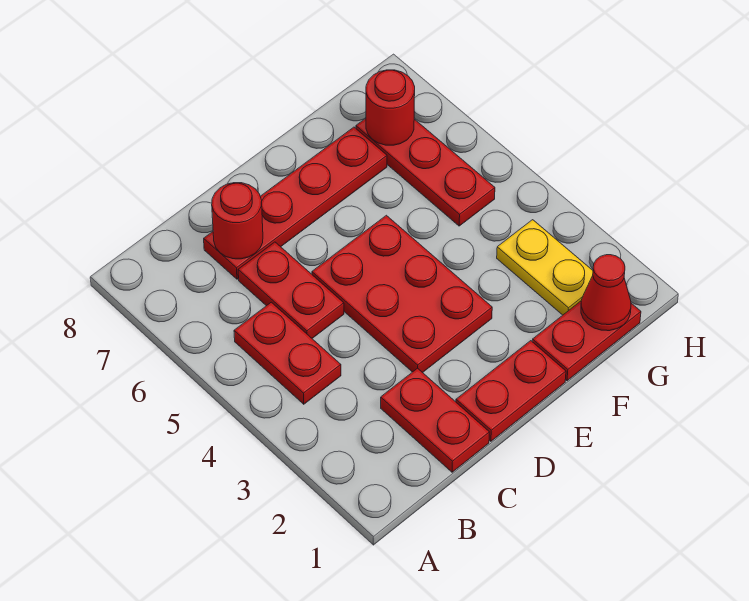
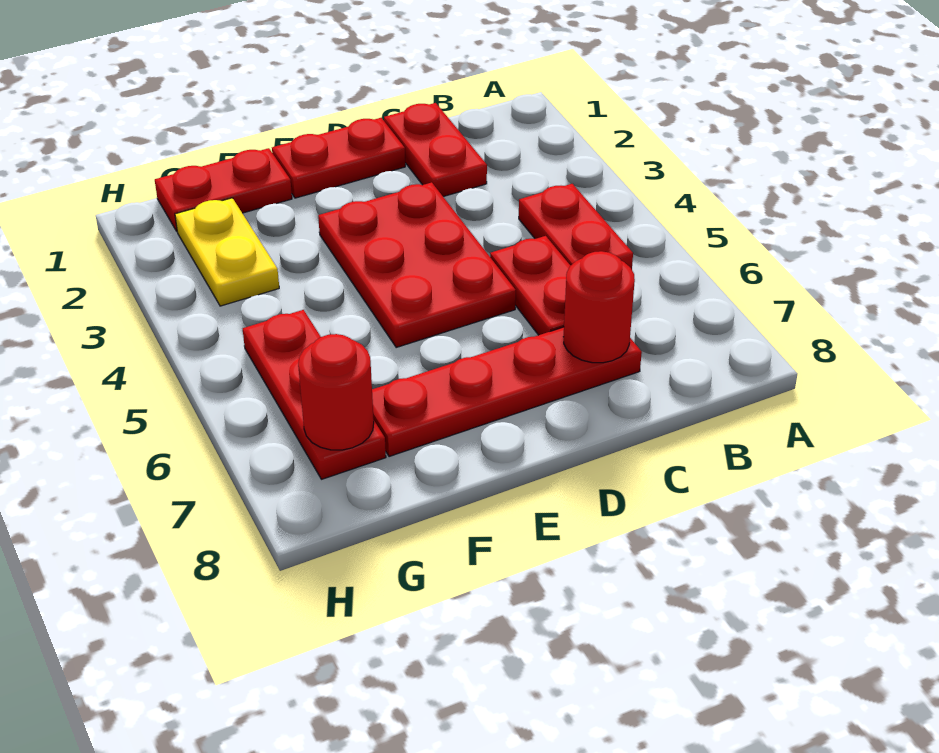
red 1x1 cone [581,255,631,331] -> none

